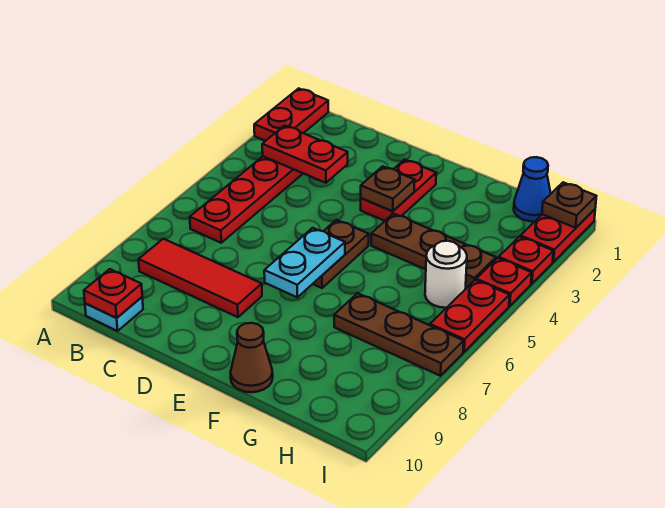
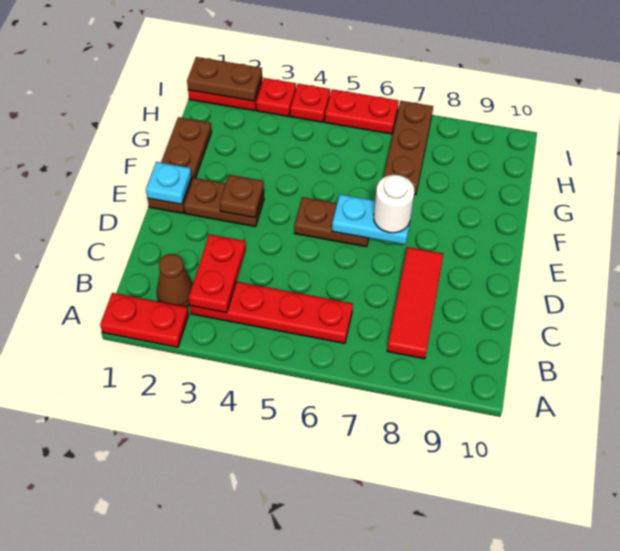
cyan 1x1 plate [85,297,143,331] -> cyan 1x1 plate moved to [146,162,192,204]
red 1x1 plate [84,269,142,318] -> none
red 1x2 plate [361,160,436,221] -> brown 1x2 plate [184,178,264,227]
brown 1x3 plate [371,214,496,287] -> brown 1x3 plate moved to [148,117,212,213]
brown 1x1 cone [230,323,273,392] -> brown 1x1 cone moved to [157,254,193,307]
blue 1x1 cone [514,157,551,222] -> none
white 1x1 round brick [425,241,467,308] -> white 1x1 round brick moved to [374,175,414,233]
brown 1x1 plate [542,182,596,228] -> brown 1x2 plate [187,57,262,101]

